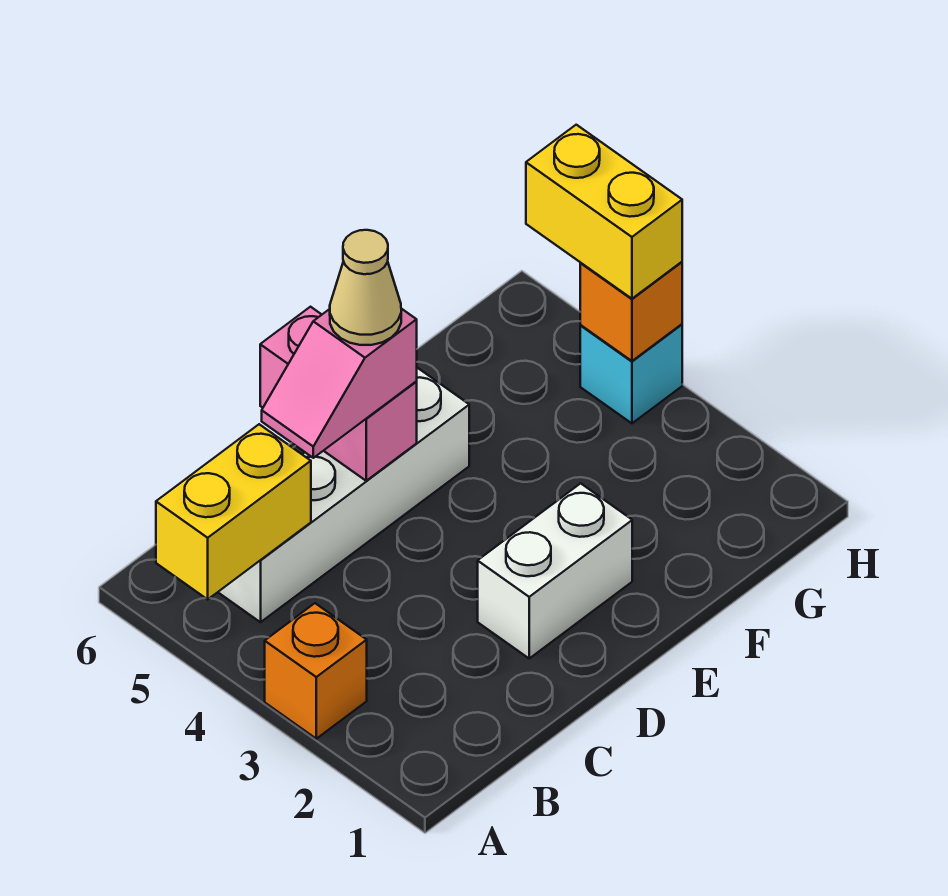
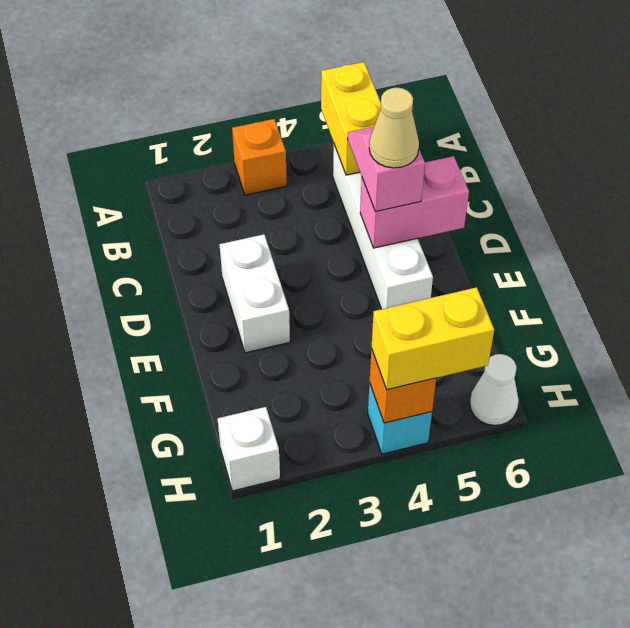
none -> white 1x1 brick [218,407,280,491]
none -> white 1x1 cone [470,354,519,425]

